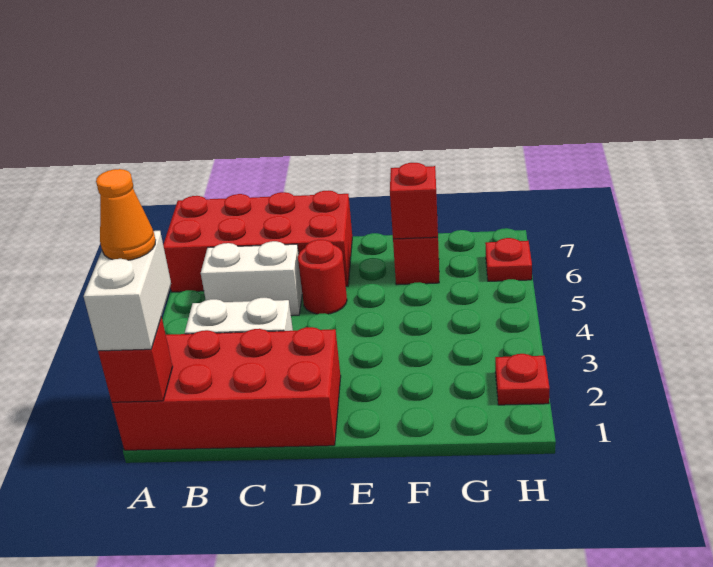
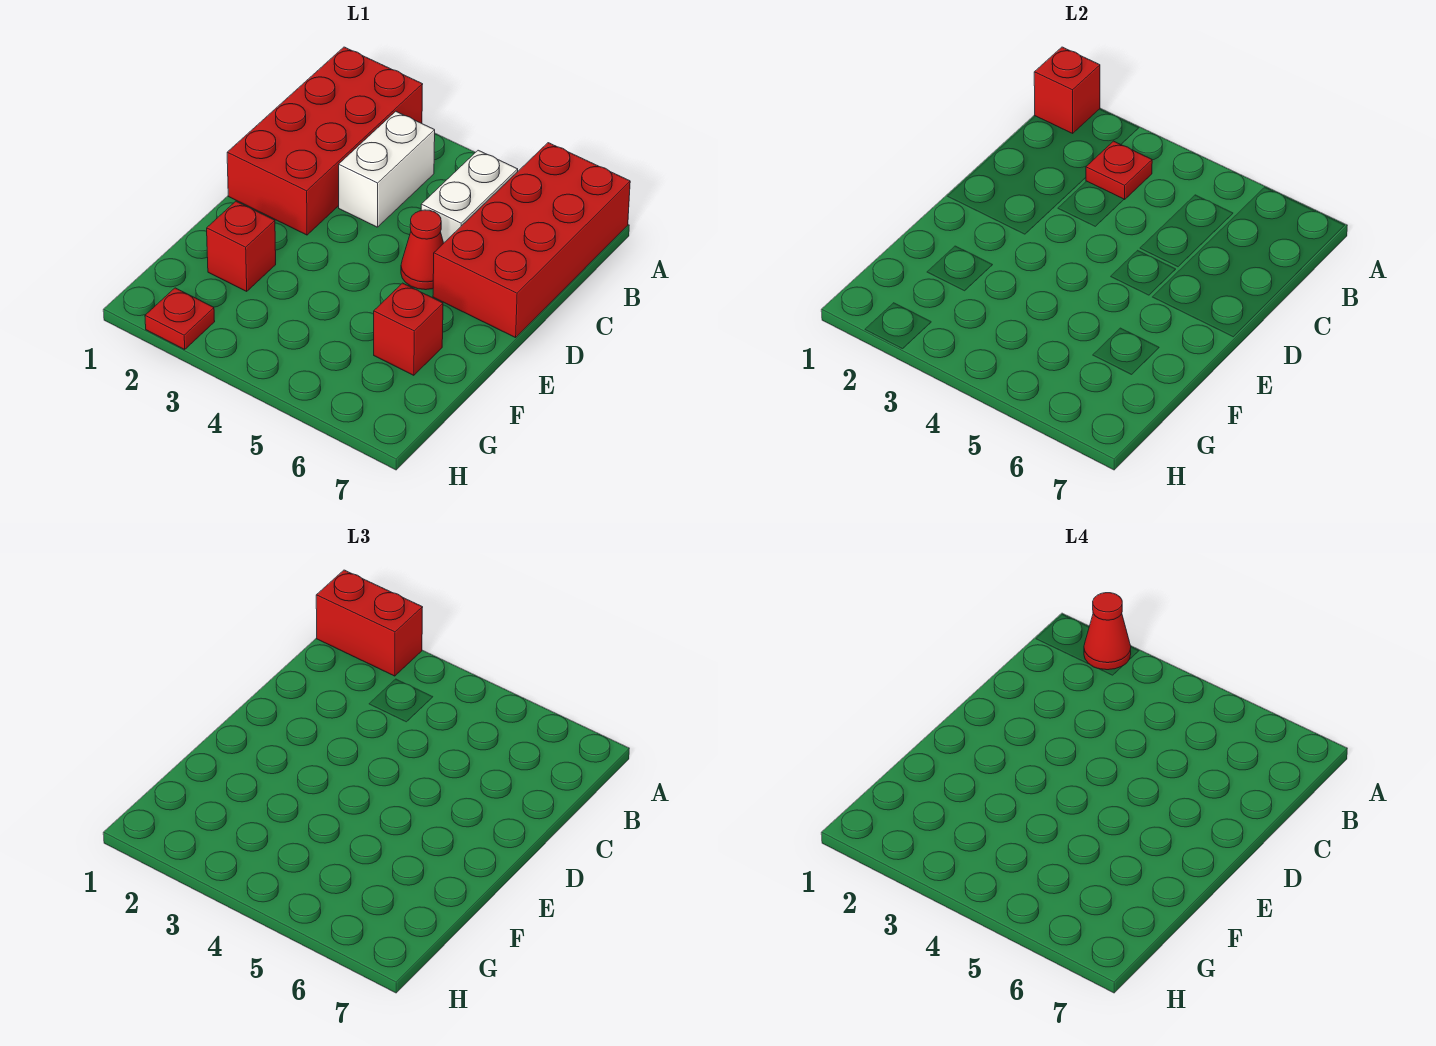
white 1x2 brick [84,231,171,351] -> red 1x2 brick [316,570,423,676]
orange 1x1 cone [96,169,155,260] -> red 1x1 cone [1084,593,1131,670]
red 1x1 round brick [298,240,347,314] -> red 1x1 cone [401,210,443,290]
red 1x1 brick [390,163,438,239] -> red 1x1 brick moved to [207,201,276,291]
red 1x1 plate [485,238,532,281] -> red 1x1 plate moved to [1086,141,1152,200]

